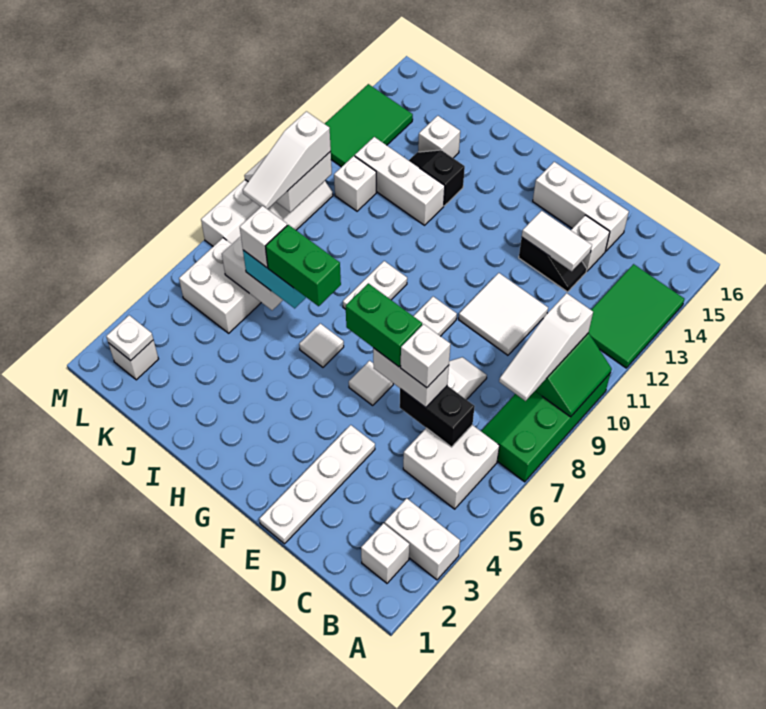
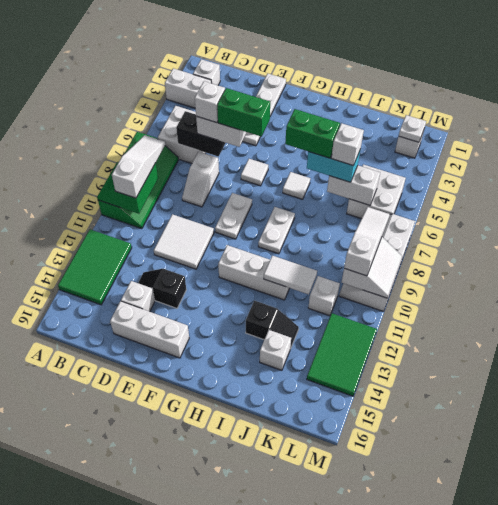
white 1x2 tile [522,211,592,271] -> white 1x2 tile moved to [264,256,317,294]
white 1x3 brick [355,137,445,225] -> white 1x3 brick moved to [218,245,289,300]

